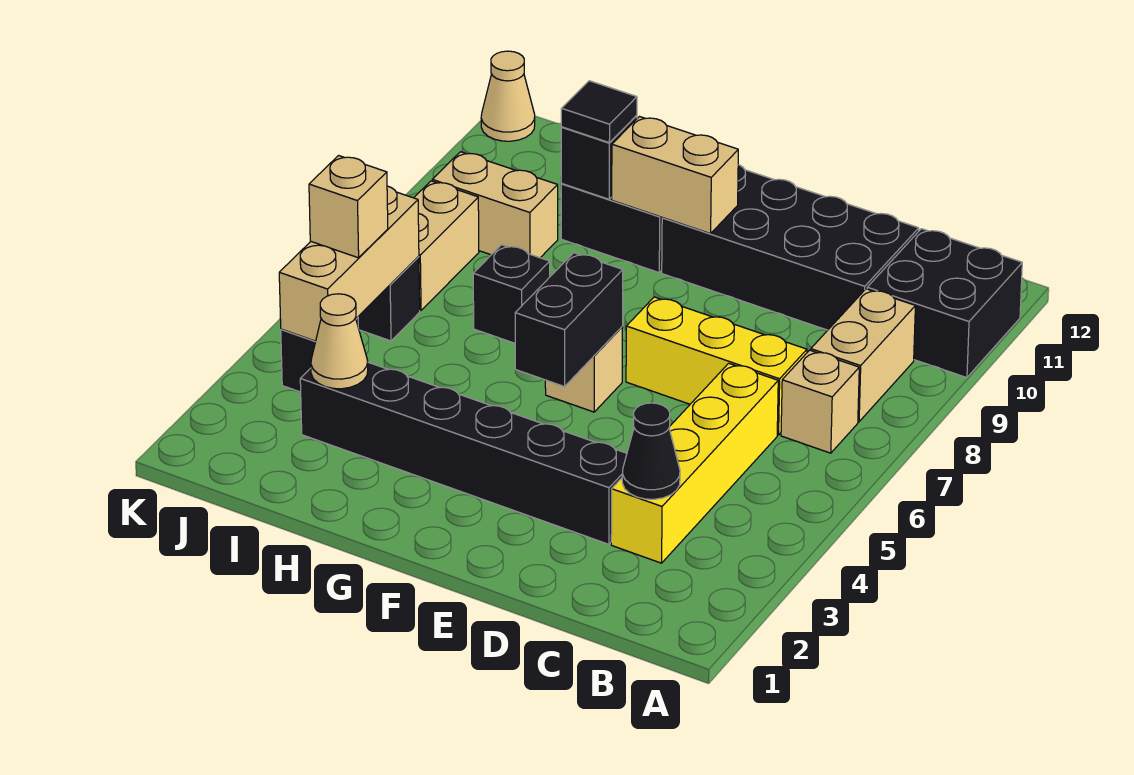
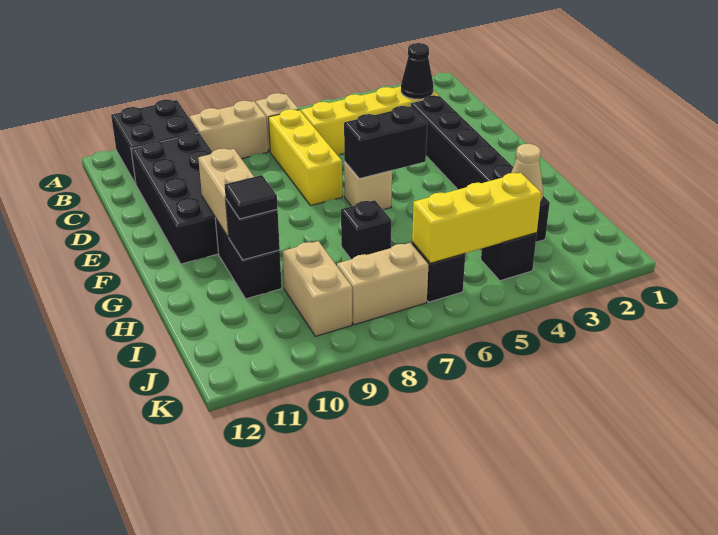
tan 1x3 brick [279,186,419,341] -> yellow 1x3 brick [412,173,541,263]
tan 1x1 brick [309,156,388,258] -> none
tan 1x1 cone [481,51,535,141] -> none

